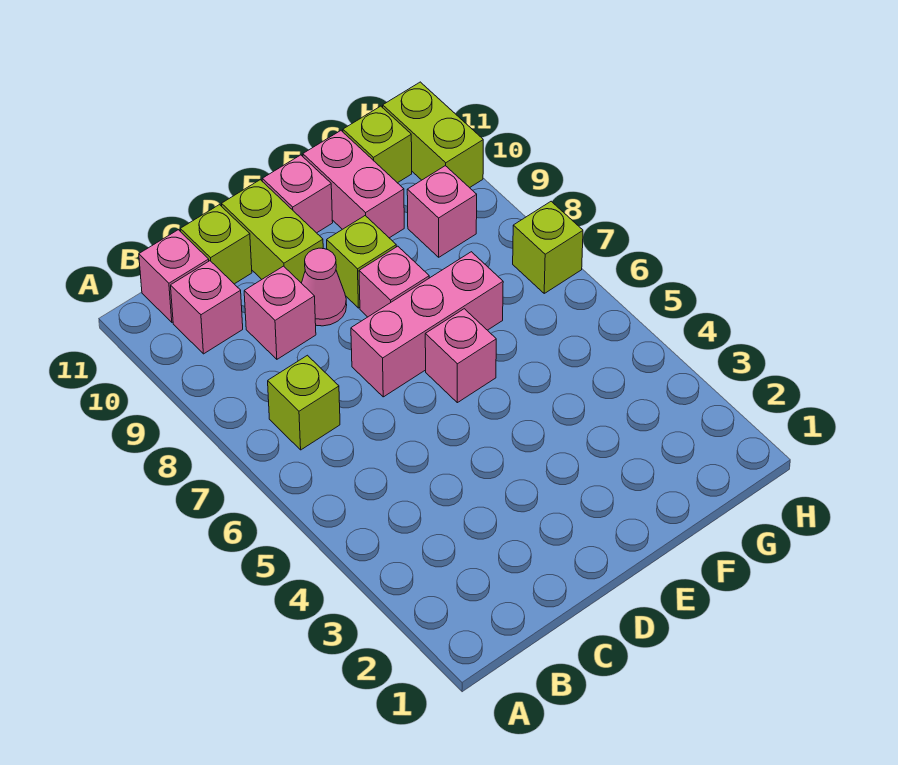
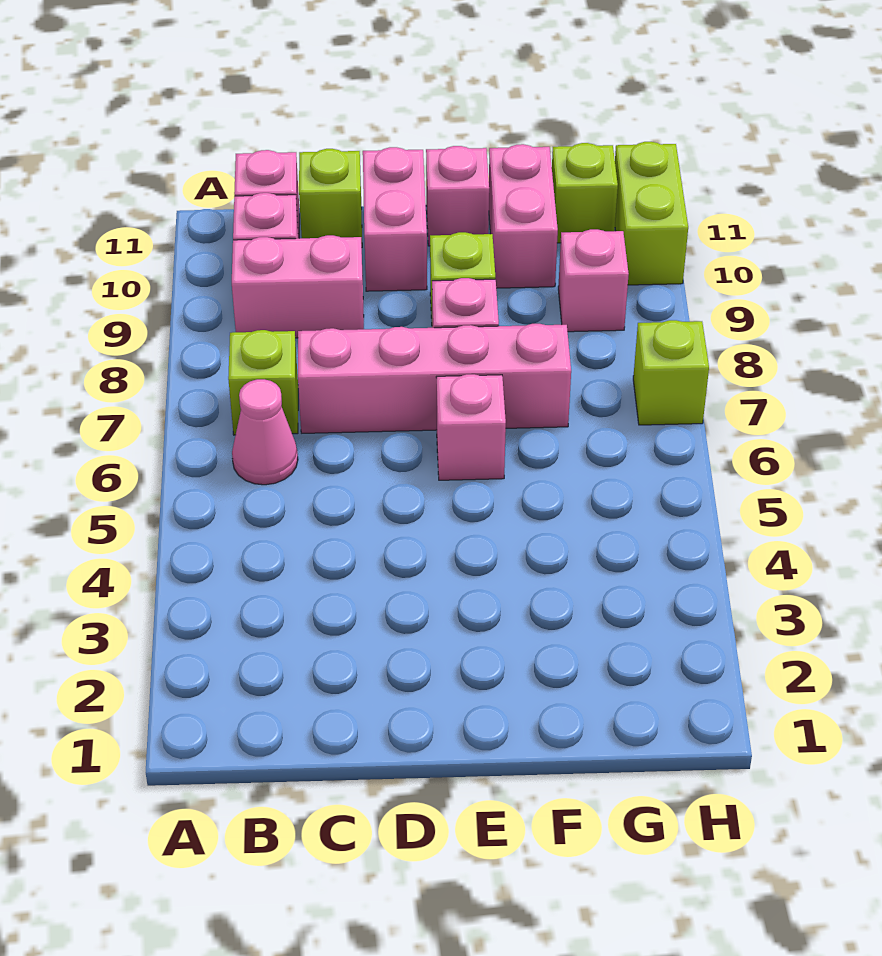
pink 1x1 brick [244,266,316,359] -> pink 1x2 brick [232,235,364,338]
pink 1x3 brick [351,252,503,397] -> pink 1x4 brick [298,324,571,433]
pink 1x1 cone [302,248,347,326] -> pink 1x1 cone moved to [232,379,298,485]
lime 1x2 brick [222,180,323,283] -> pink 1x2 brick [363,147,427,291]

